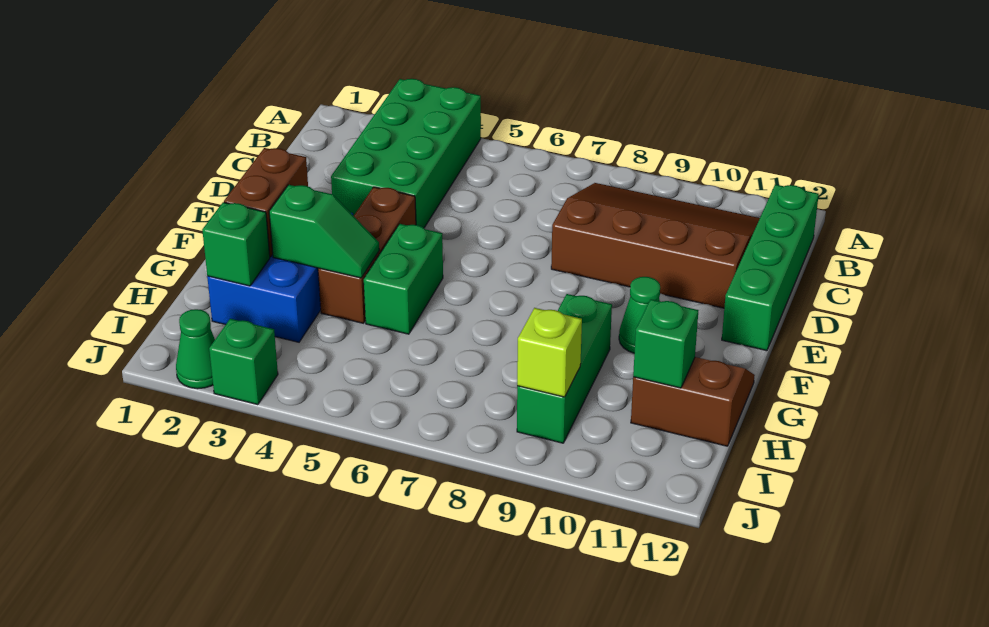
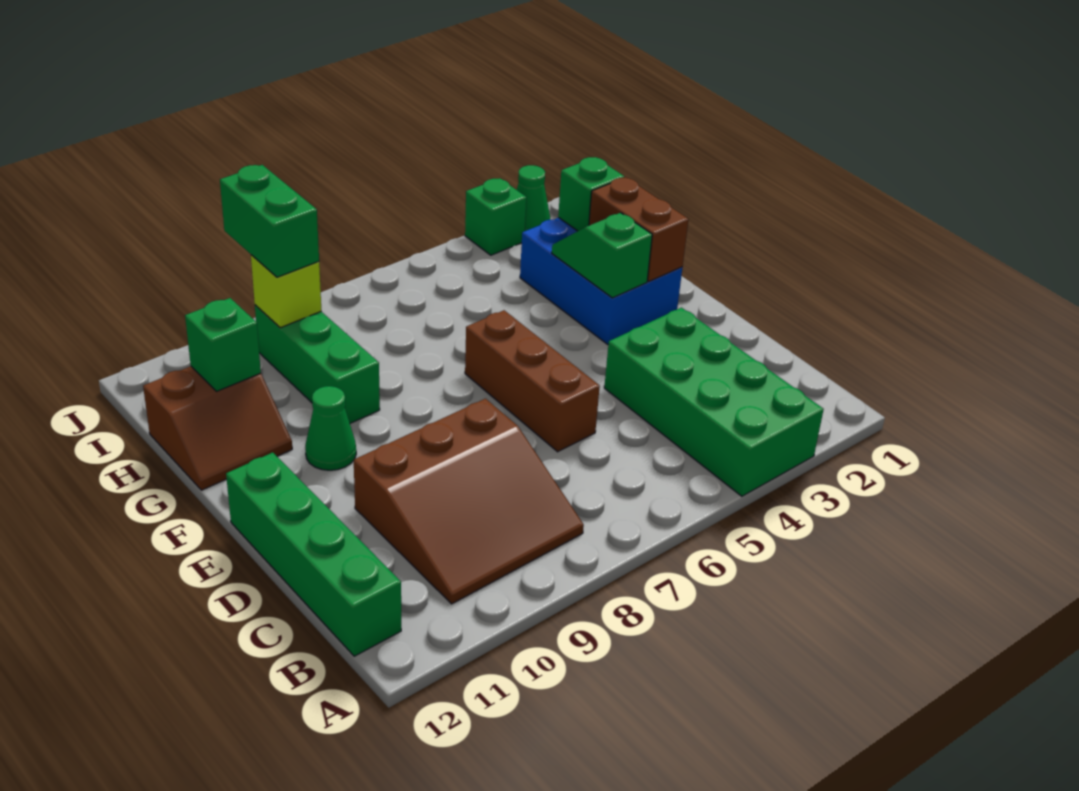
brown 3x4 slope [551,183,760,308] -> brown 3x3 slope [354,399,584,604]
brown 1x3 brick [318,187,416,323] -> brown 1x3 brick moved to [465,310,600,452]
green 1x2 brick [364,224,443,334] -> green 1x2 brick moved to [220,165,319,277]
green 1x2 slope [269,185,379,278] -> green 1x2 slope turned to [552,213,652,298]

